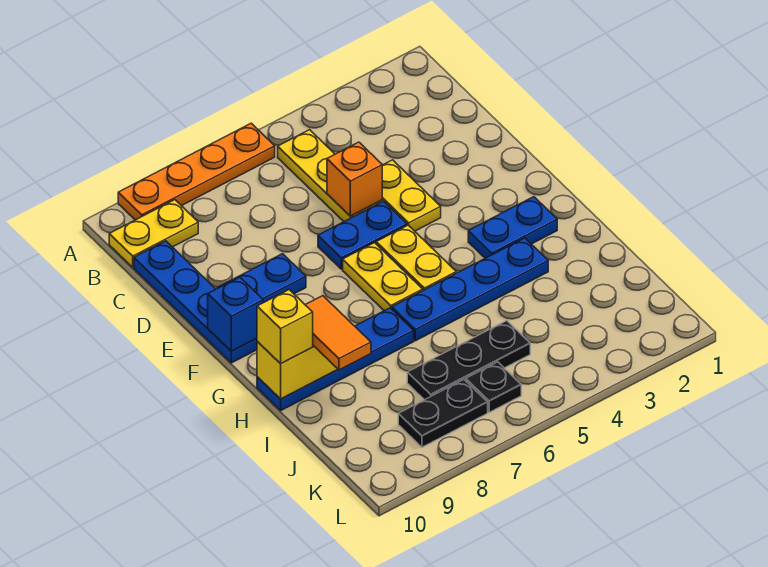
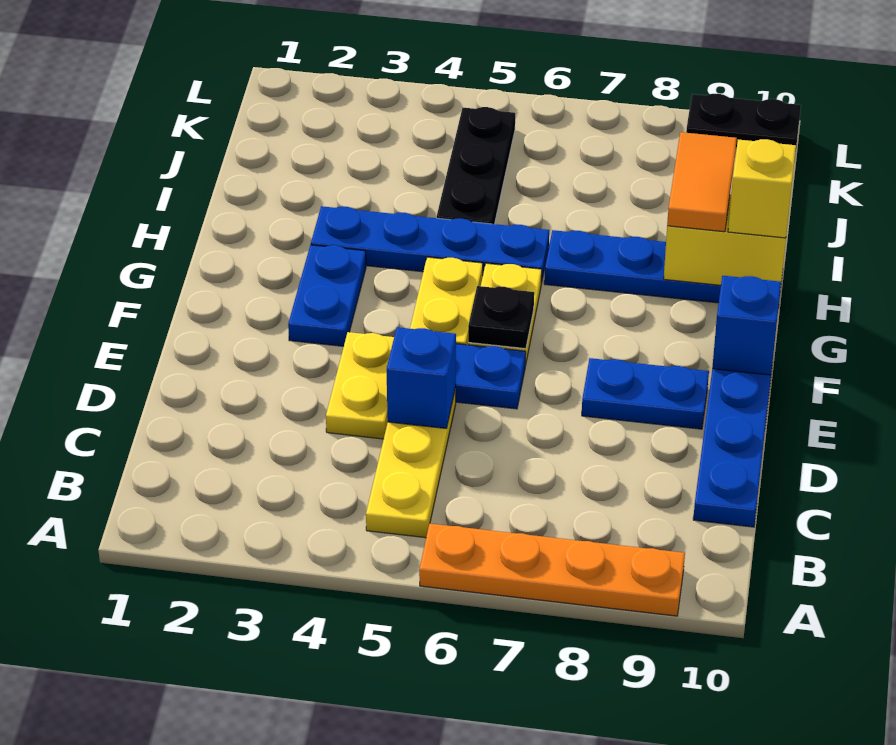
yellow 1x2 plate [109,200,198,267] -> none
orange 1x1 brick [327,142,382,216] -> blue 1x1 brick [387,327,456,429]
blue 1x2 plate [468,197,557,258] -> blue 1x2 plate turned to [288,245,366,346]
black 1x3 plate [407,321,530,400] -> black 1x3 plate turned to [437,107,515,224]
black 1x1 plate [466,362,521,412] -> black 1x1 plate moved to [468,286,534,349]
black 1x2 plate [398,380,488,447] -> black 1x2 plate moved to [686,94,801,155]

